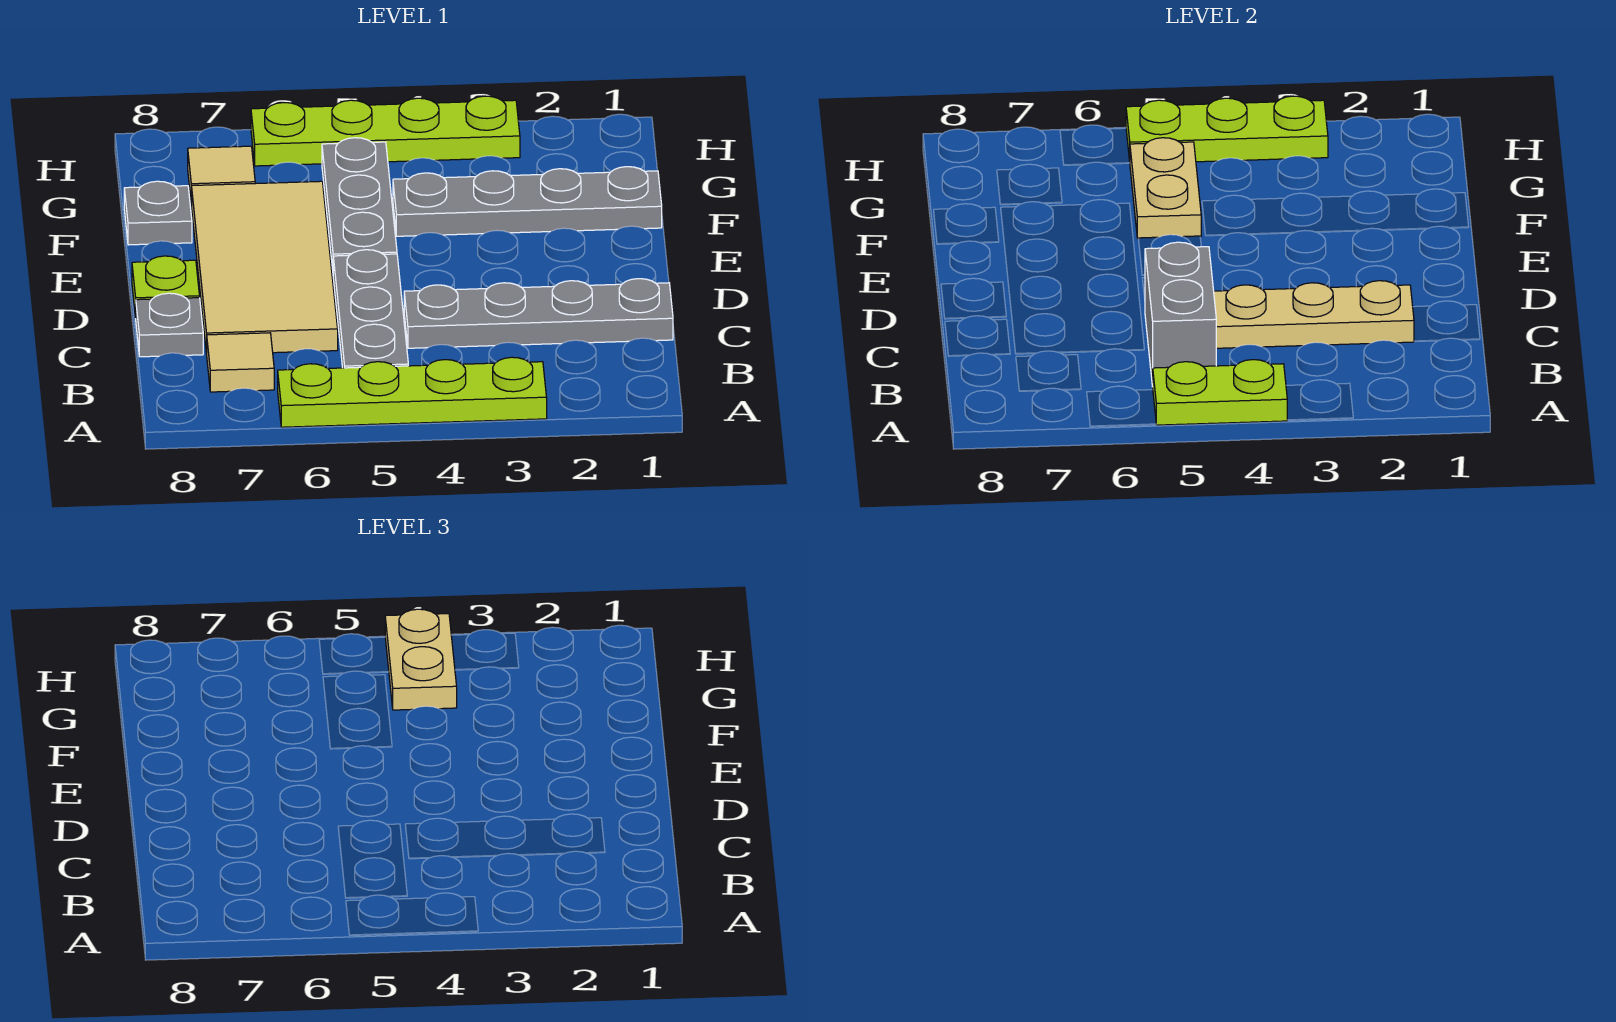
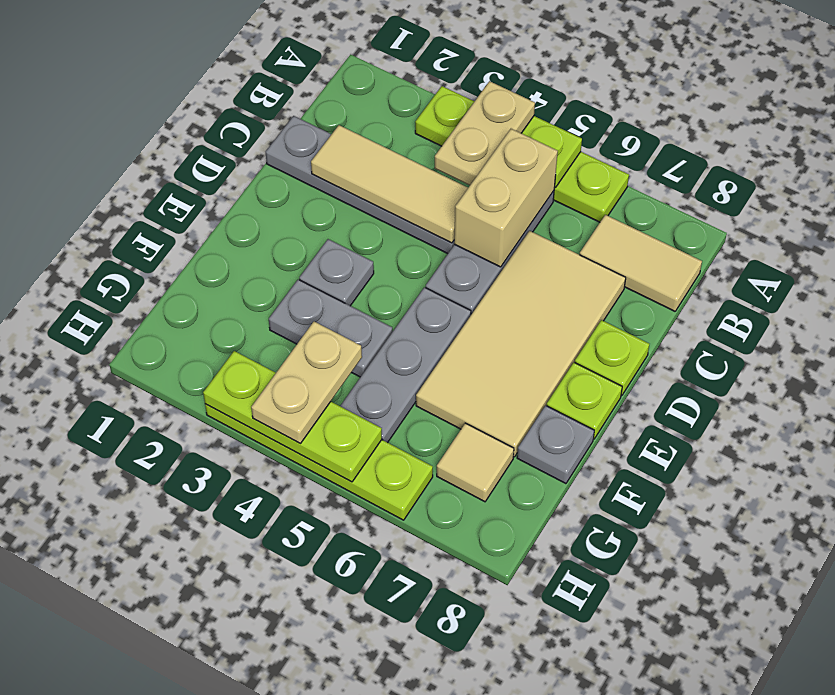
grey 1x2 brick [1145,242,1216,387] -> tan 1x2 brick [454,129,558,267]
tan 1x1 tile [207,333,274,392] -> tan 1x2 tile [580,215,702,311]
tan 1x3 plate [1214,281,1414,348] -> tan 1x3 tile [311,125,468,243]
grey 1x1 plate [136,293,203,357] -> grey 1x1 plate moved to [299,239,374,306]
none -> lime 1x1 plate [547,362,622,439]
grey 1x4 plate [393,167,662,236] -> grey 1x2 plate [269,280,393,377]
tan 1x2 plate [1130,138,1201,238] -> tan 1x2 plate moved to [435,81,535,185]

